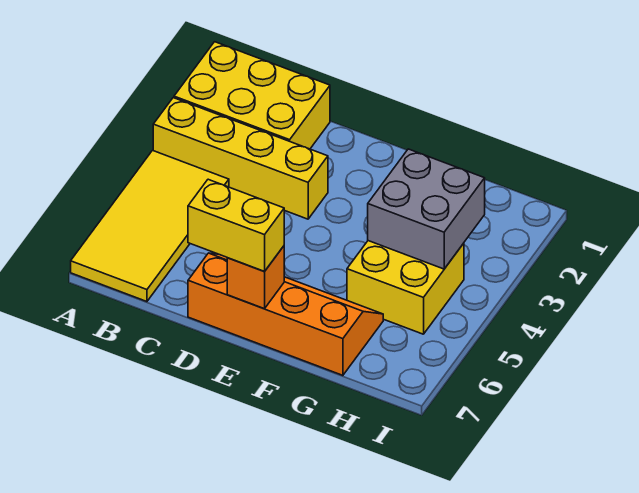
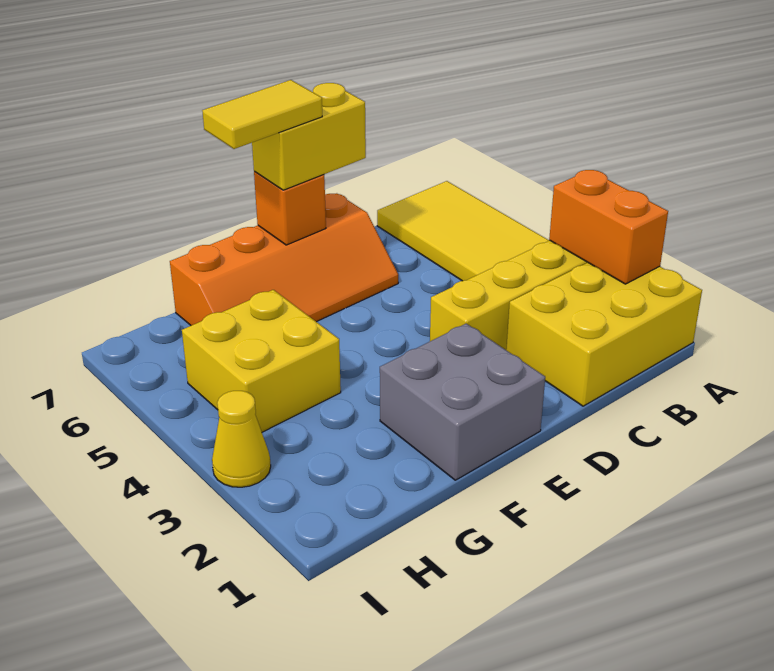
none -> orange 1x2 brick [549,170,668,284]
none -> yellow 1x2 tile [202,80,322,149]
grey 2x2 brick [368,149,485,269] -> grey 2x2 brick moved to [380,324,545,480]
none -> yellow 1x1 cone [212,391,271,487]

